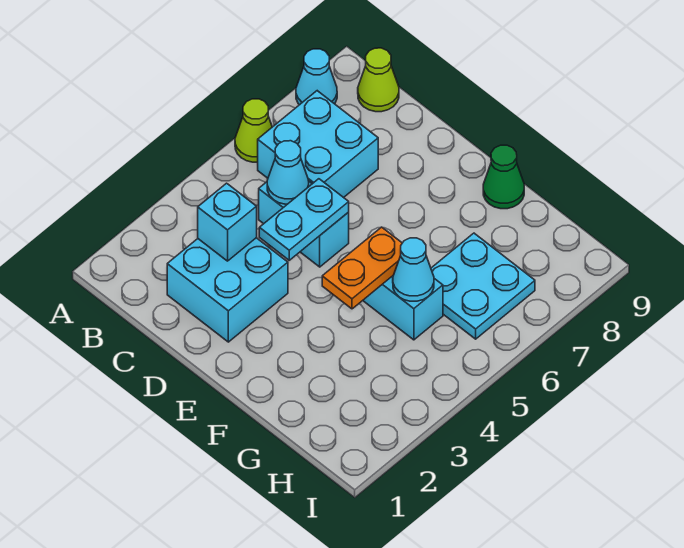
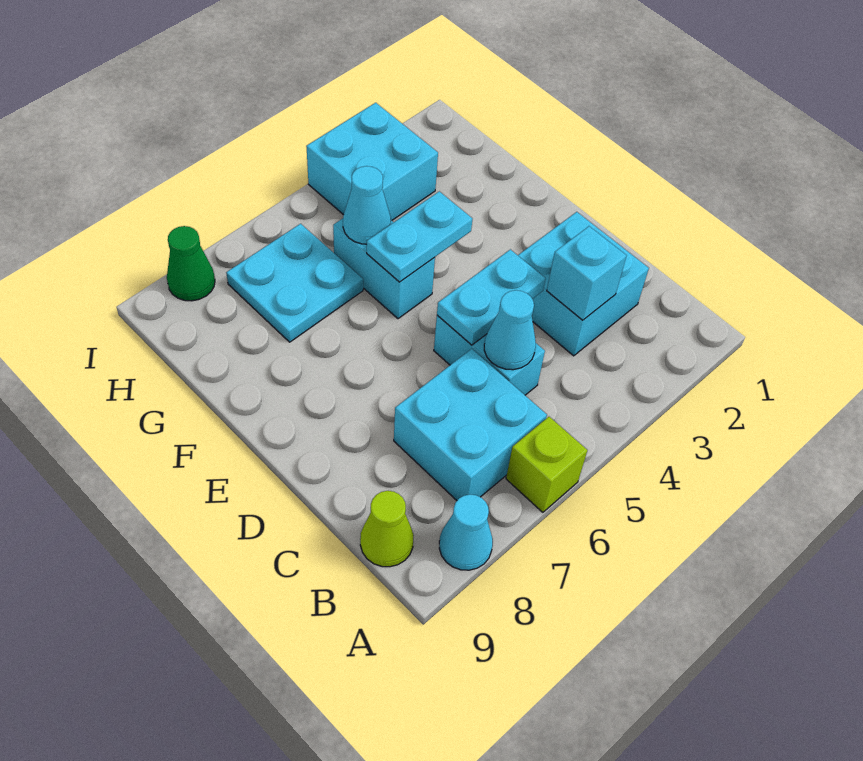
lime 1x1 cone [235,99,272,162] -> lime 1x1 brick [506,417,587,512]
orange 1x2 plate [322,227,402,309] -> cyan 1x2 plate [367,191,472,282]
green 1x1 cone [483,145,524,209] -> green 1x1 cone moved to [167,226,215,301]
none -> cyan 2x2 brick [306,103,438,220]

